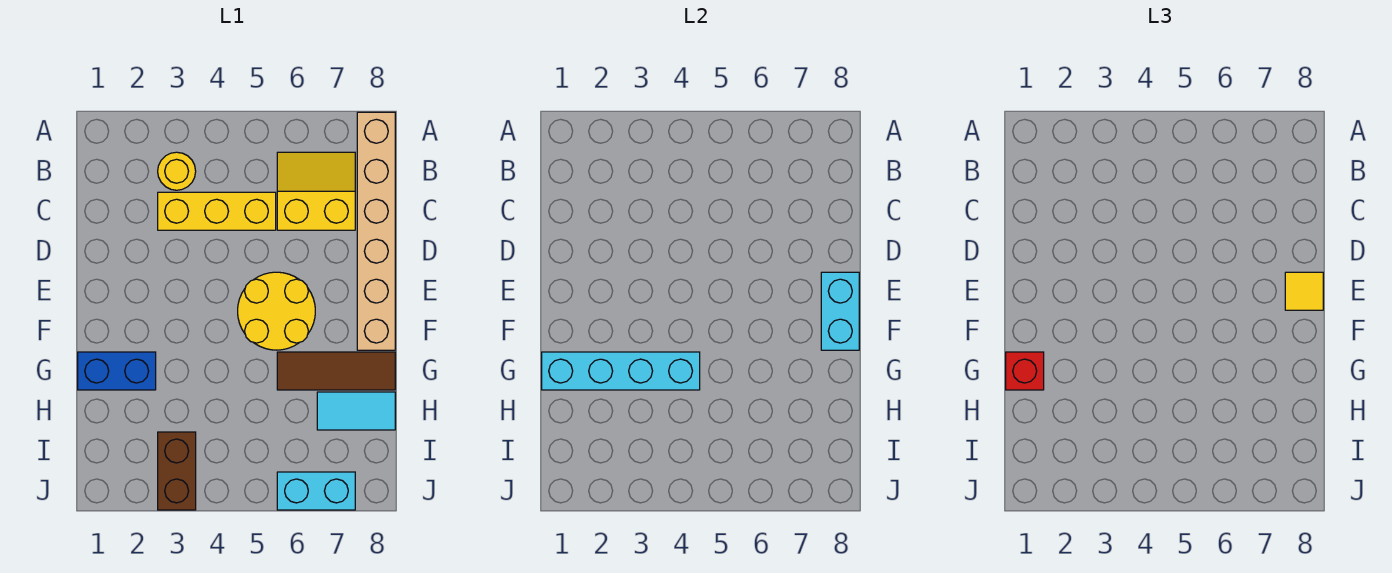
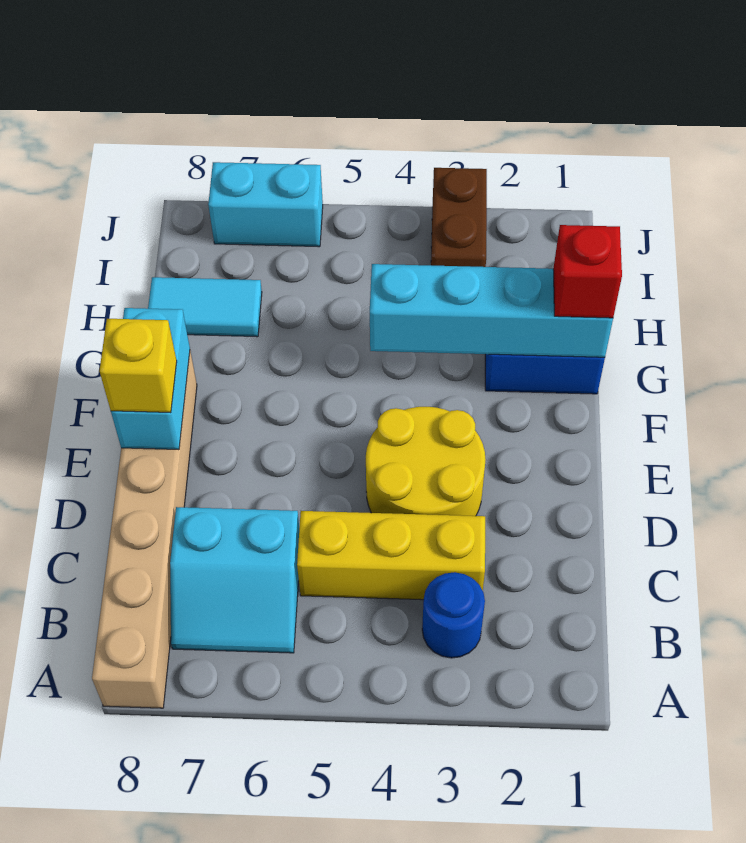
yellow 1x1 round brick [158,152,196,190] -> blue 1x1 round brick [422,572,485,658]
yellow 2x2 slope [277,152,355,230] -> cyan 2x2 slope [170,507,299,653]
yellow 2x2 round brick [238,272,315,350] -> yellow 2x2 round brick moved to [366,407,486,516]
yellow 1x1 tile [1285,272,1323,310] -> yellow 1x1 brick [100,319,177,413]
brown 1x3 tile [277,352,395,390] -> none

